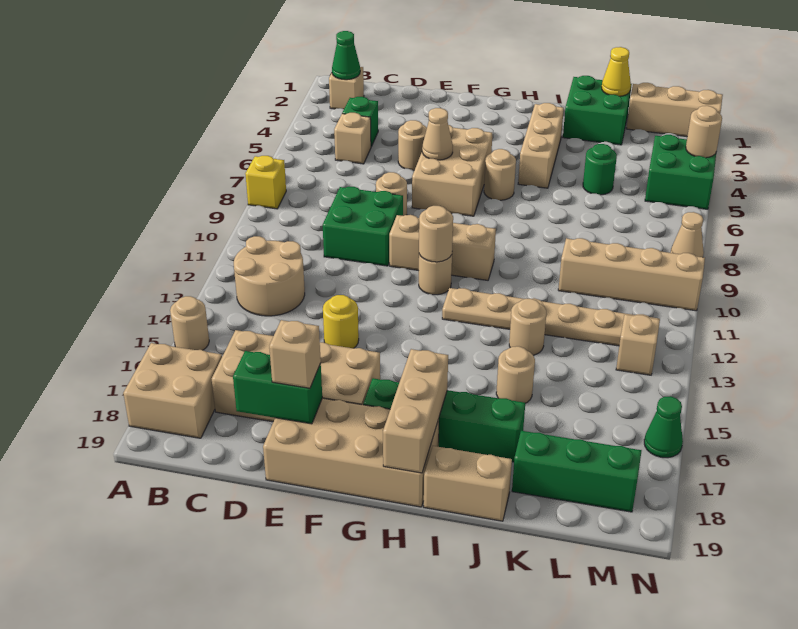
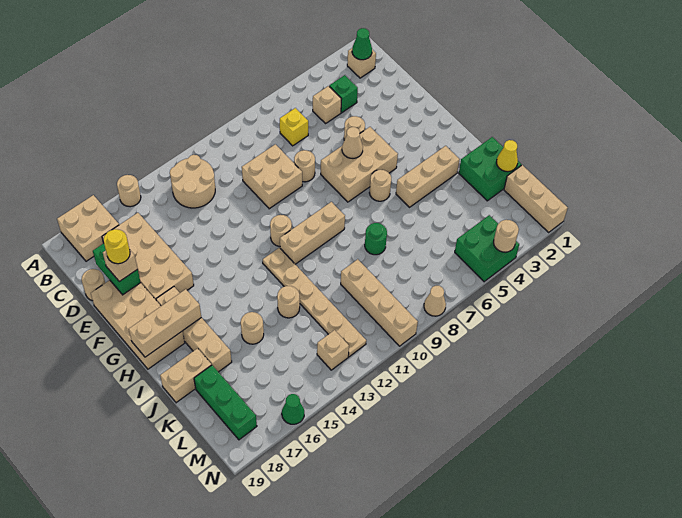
yellow 1x1 brick [245,156,286,209] -> yellow 1x1 brick moved to [280,108,308,146]
green 2x2 brick [323,187,403,266] -> tan 2x2 brick [242,144,302,209]
yellow 1x1 round brick [323,295,359,348] -> yellow 1x1 round brick moved to [104,229,130,264]
tan 1x3 brick [389,215,496,280] -> tan 1x3 brick turned to [280,202,345,264]
tan 1x1 round brick [419,206,453,262] -> tan 1x1 round brick moved to [82,269,105,301]
green 1x4 brick [363,378,525,462] -> tan 1x4 brick [156,287,232,372]
tan 1x2 brick [424,446,512,521] -> tan 1x2 brick turned to [160,348,211,403]
green 1x1 round brick [583,144,617,195] -> green 1x1 round brick moved to [365,223,387,255]

